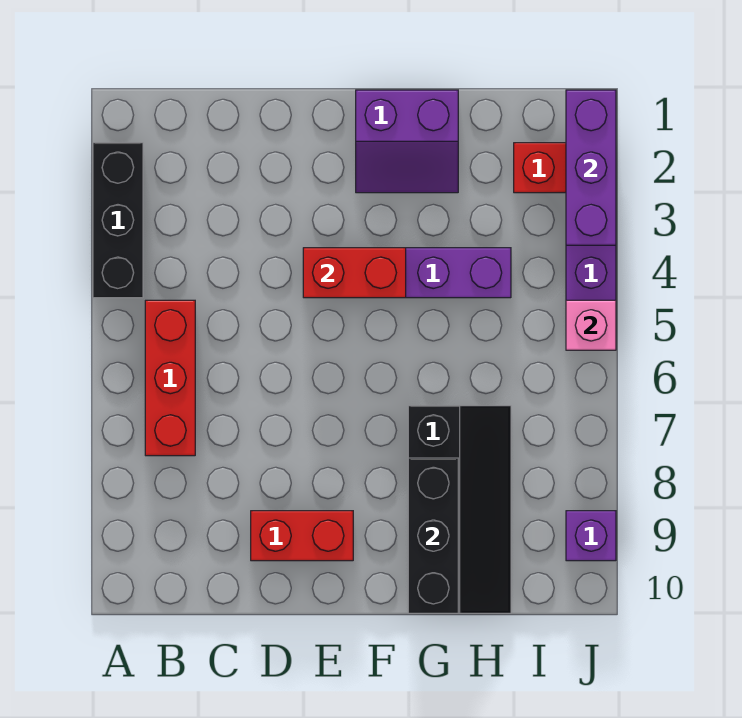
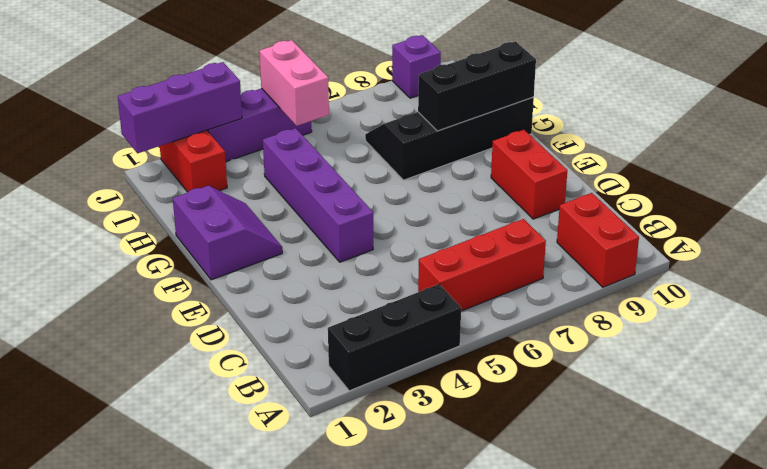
red 1x2 brick [303,248,406,298] -> red 1x2 brick moved to [557,193,639,287]
pink 1x1 brick [566,300,616,350] -> pink 1x2 brick [259,40,329,126]

